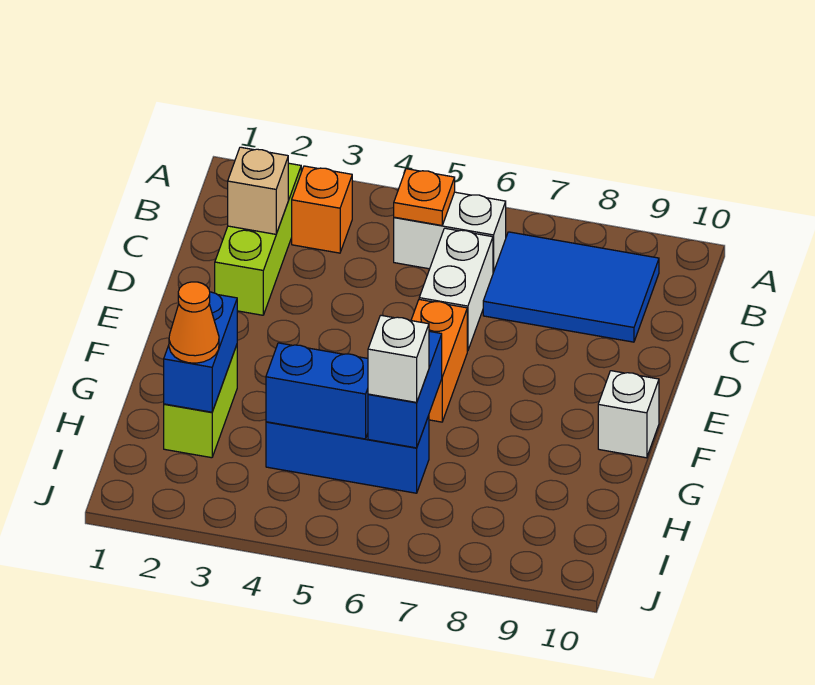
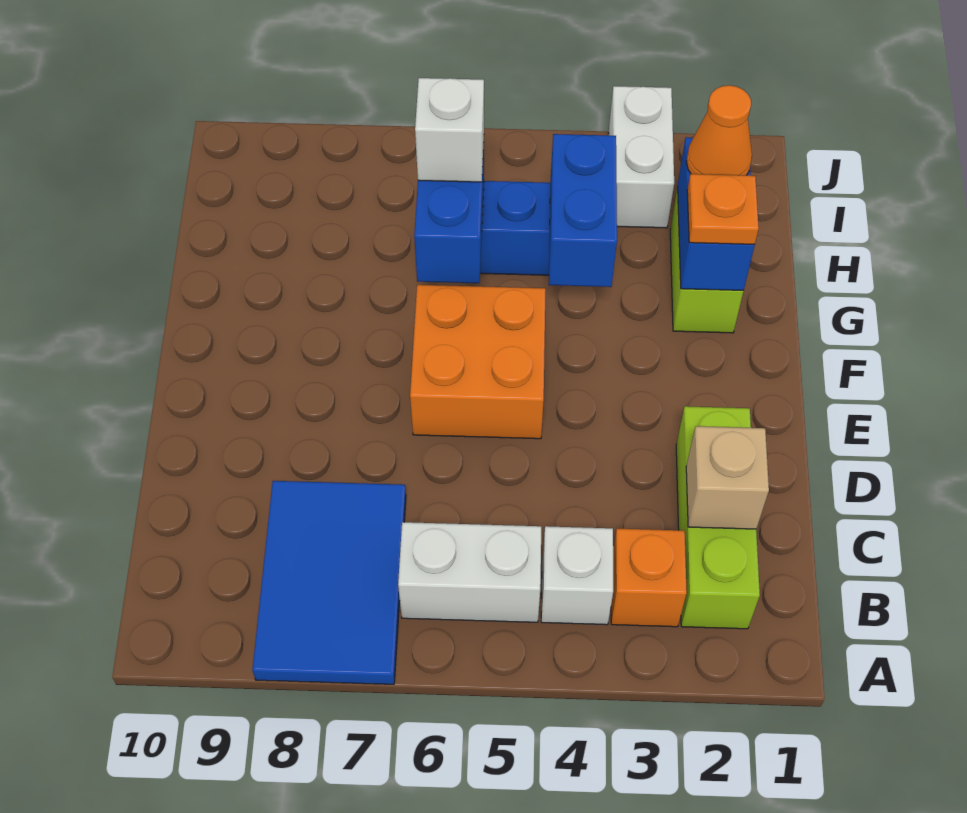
orange 1x1 plate [394,169,455,225] -> orange 1x1 plate moved to [687,174,759,244]
blue 2x3 tile [483,232,659,342] -> blue 2x3 tile turned to [252,481,406,684]
white 1x2 brick [419,228,493,351] -> white 1x2 brick moved to [608,86,674,228]
orange 1x2 brick [411,300,467,422] -> orange 2x2 brick [410,285,546,439]
white 1x1 brick [598,371,659,458] -> white 1x1 brick moved to [541,526,613,625]
blue 1x2 brick [266,343,368,439] -> blue 1x2 brick turned to [549,134,617,287]

